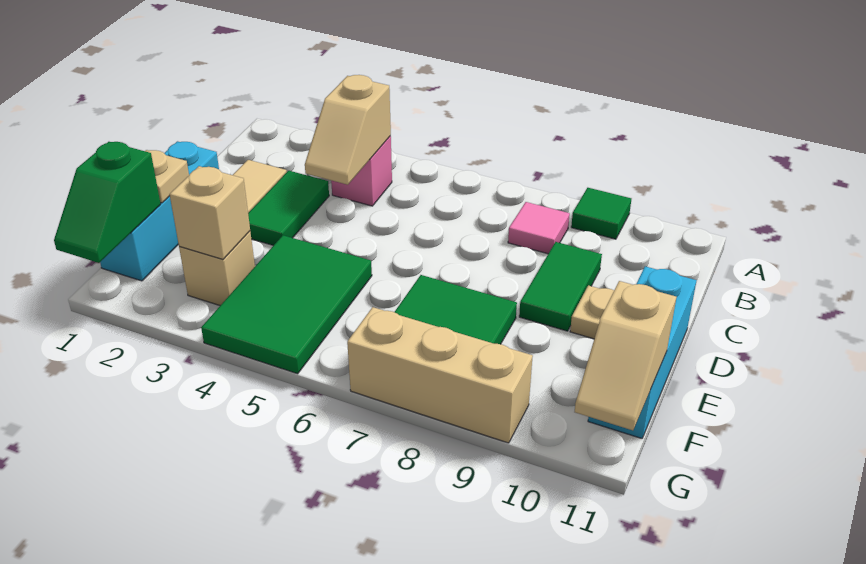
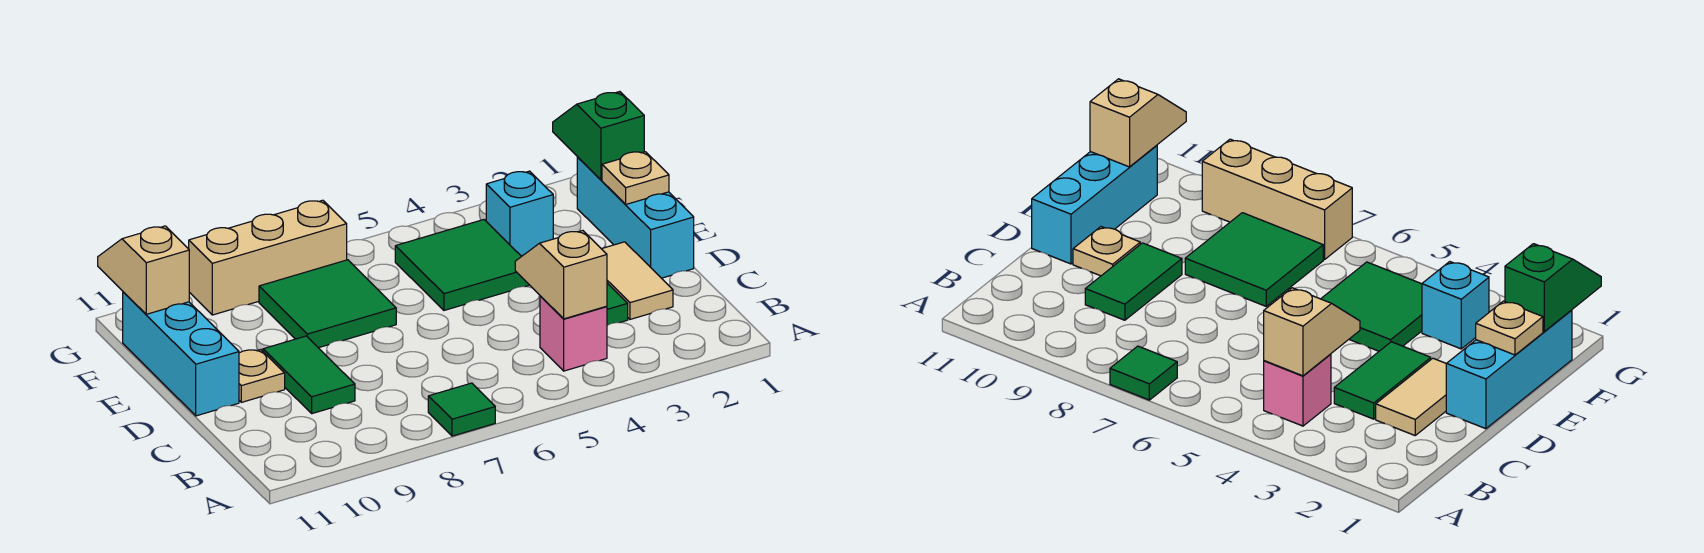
green 1x1 tile [571,188,631,239] -> green 1x1 tile moved to [428,383,495,436]
pink 1x1 tile [508,202,570,254] -> none
green 2x3 tile [201,235,372,374] -> green 2x2 tile [395,220,529,310]
tan 1x1 brick [179,231,255,305] -> cyan 1x1 brick [486,171,553,256]
tan 1x1 brick [170,166,250,259] -> none

